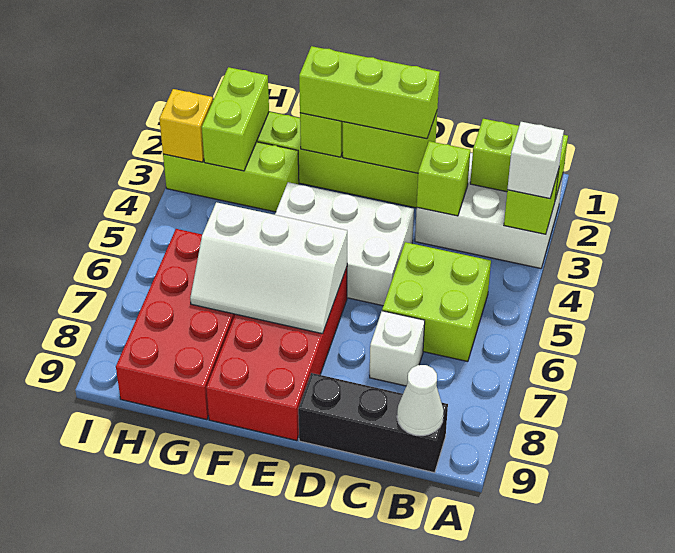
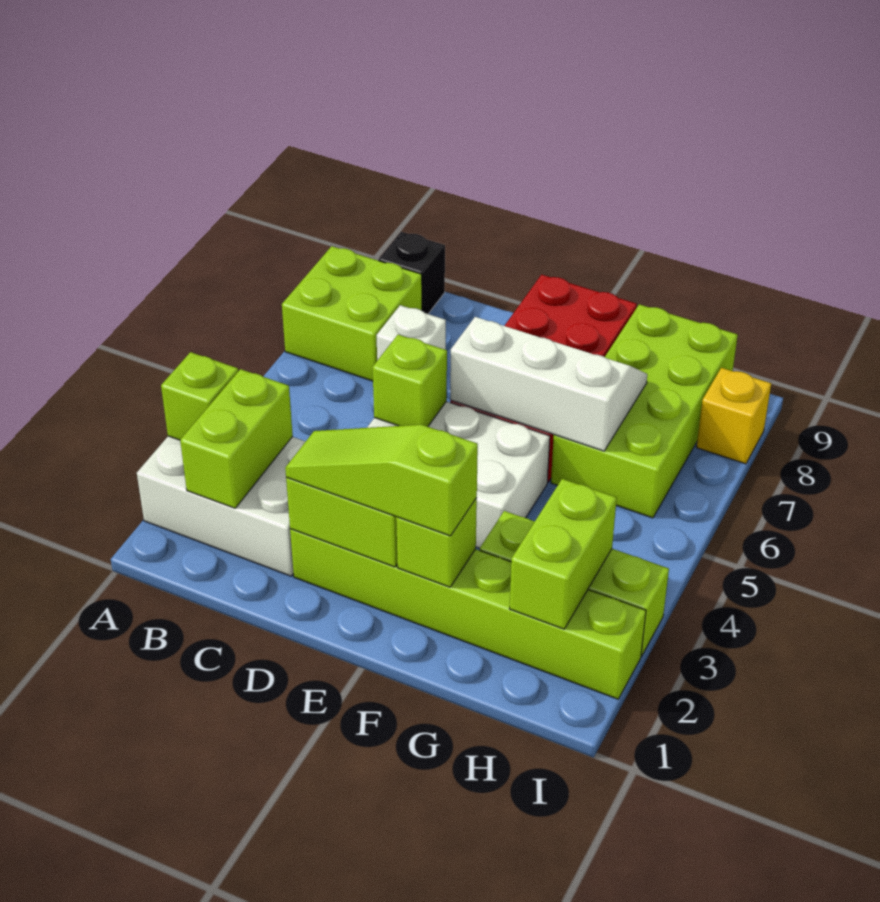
lime 1x2 brick [470,119,568,199] -> lime 1x2 brick turned to [180,369,293,508]
white 1x1 brick [507,122,564,198] -> none
lime 2x2 brick [382,242,491,362] -> lime 2x2 brick moved to [282,246,422,381]
black 1x3 brick [298,373,448,473] -> black 1x1 brick [379,232,445,314]
white 1x1 cone [397,365,444,436] -> none
lime 1x1 brick [417,141,470,216] -> lime 1x1 brick moved to [373,335,447,427]
lime 1x3 brick [299,46,440,139] -> lime 1x3 slope [285,425,478,536]
red 2x4 brick [116,229,235,420] -> lime 2x4 brick [551,304,738,518]
yellow 1x1 brick [159,89,213,162] -> yellow 1x1 brick moved to [696,368,771,464]

